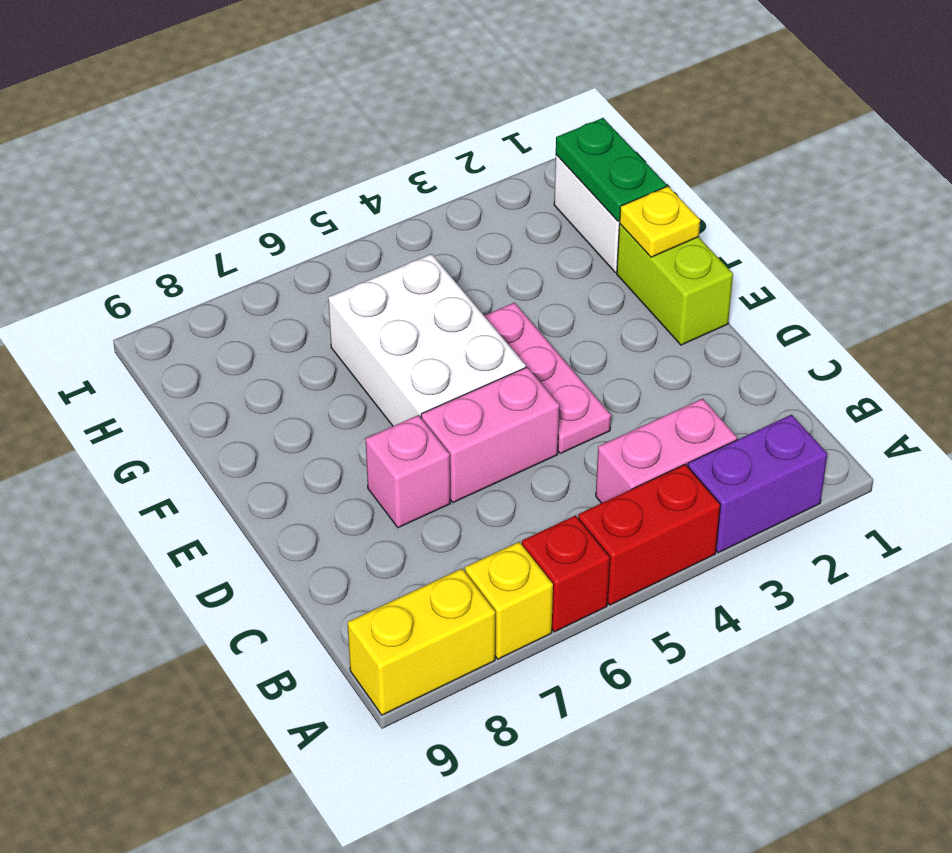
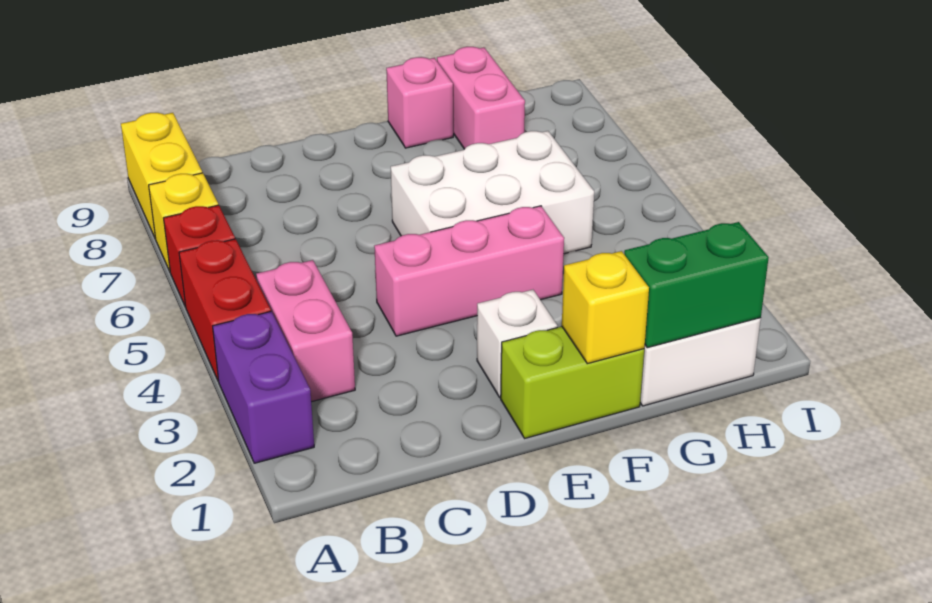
pink 1x3 plate [484,303,611,453] -> pink 1x3 brick [374,206,564,336]
pink 1x2 brick [421,367,559,503] -> pink 1x2 brick moved to [437,47,525,149]
pink 1x1 brick [366,415,450,528] -> pink 1x1 brick moved to [386,57,453,148]
none -> white 1x1 brick [477,290,557,398]
yellow 1x1 plate [620,186,700,257] -> yellow 1x1 brick [562,251,649,364]
green 1x2 plate [556,118,667,221] -> green 1x2 brick [624,222,769,348]

